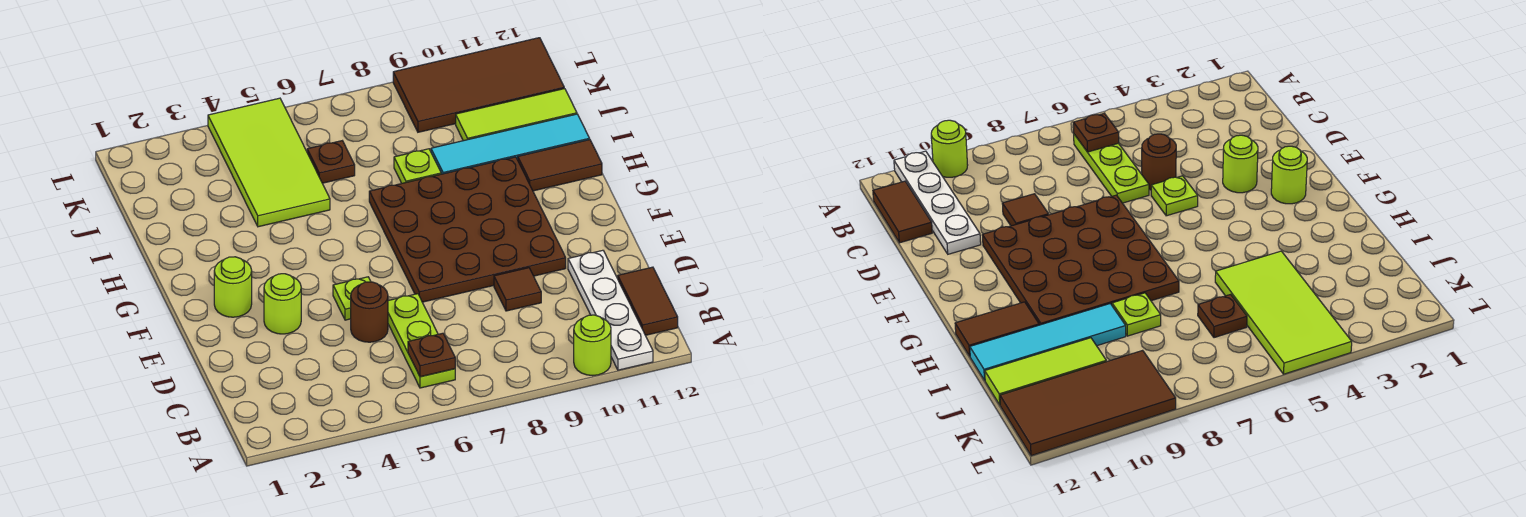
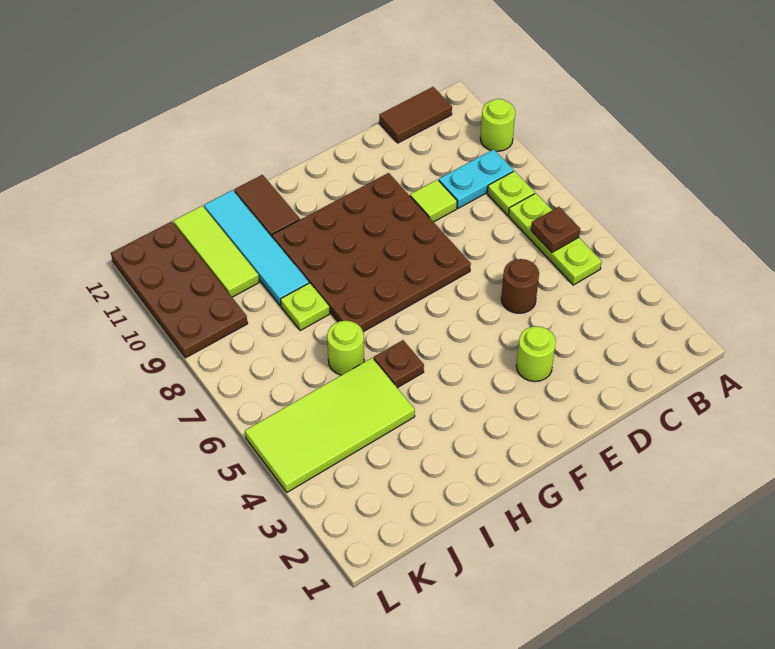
white 1x4 plate [568,250,653,370] -> none
lime 1x3 plate [388,294,455,388] -> lime 1x3 plate turned to [508,193,602,285]
none -> cyan 1x2 plate [439,149,514,208]
brown 1x1 tile [494,268,541,311] -> lime 1x1 tile [410,180,457,222]
lime 1x1 plate [333,277,371,320] -> lime 1x1 plate moved to [487,171,535,215]
lime 1x1 round brick [214,257,252,317] -> lime 1x1 round brick moved to [327,321,364,375]
brown 1x1 plate [307,141,355,183] -> brown 1x1 plate moved to [374,340,424,388]
brown 2x4 tile [393,38,564,132] -> brown 2x4 plate [111,221,248,358]

